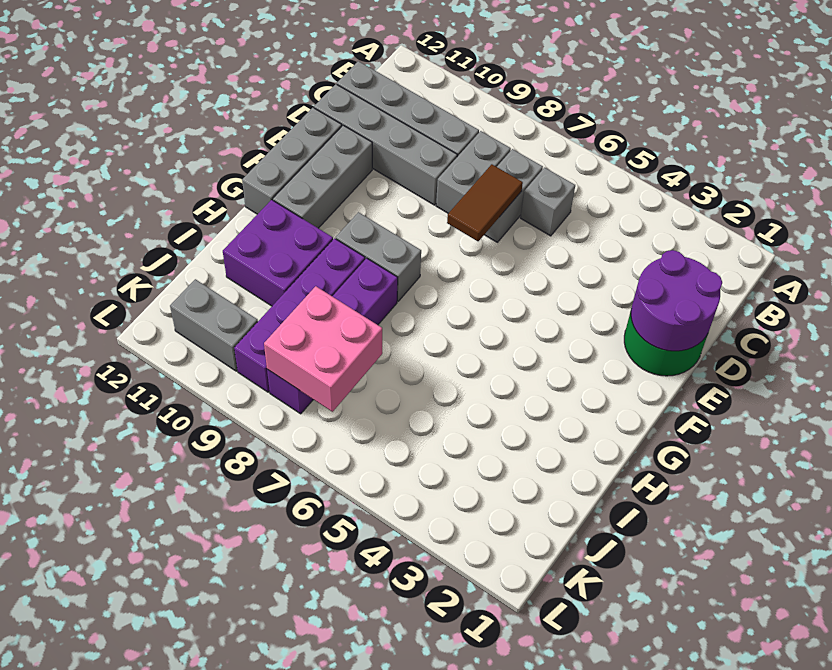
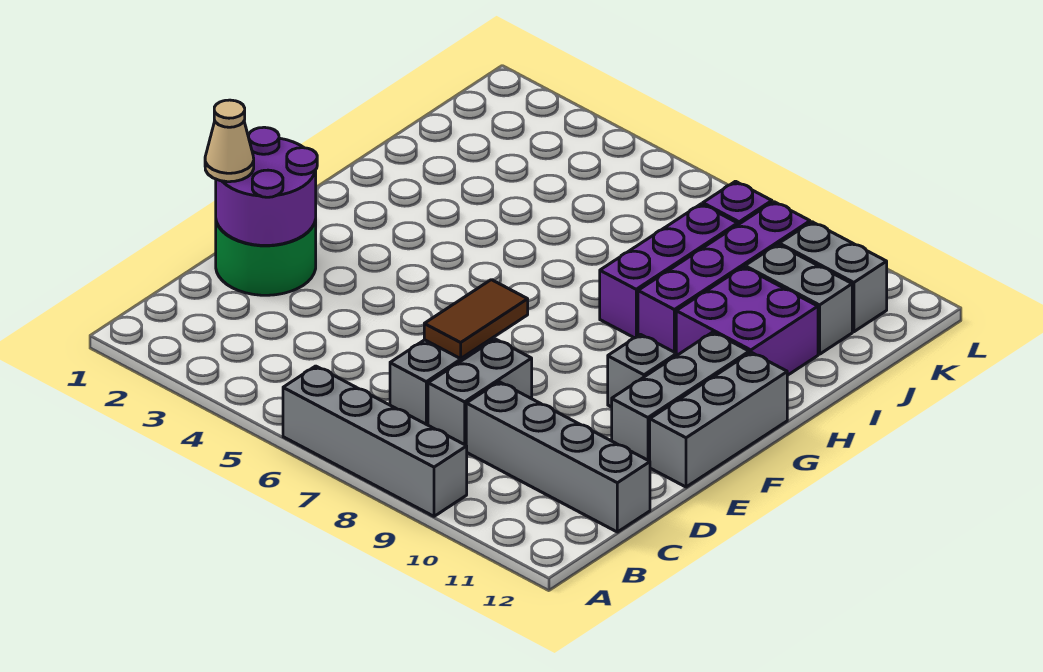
grey 1x1 brick [520,168,575,236] -> grey 1x1 brick moved to [608,334,677,407]
none -> tan 1x1 cone [205,100,254,182]
grey 1x4 brick [314,84,457,205] -> grey 1x4 brick moved to [283,366,467,516]
grey 1x2 brick [336,212,421,301] -> grey 1x2 brick moved to [745,244,852,354]
pink 2x2 brick [264,286,382,412] -> none

